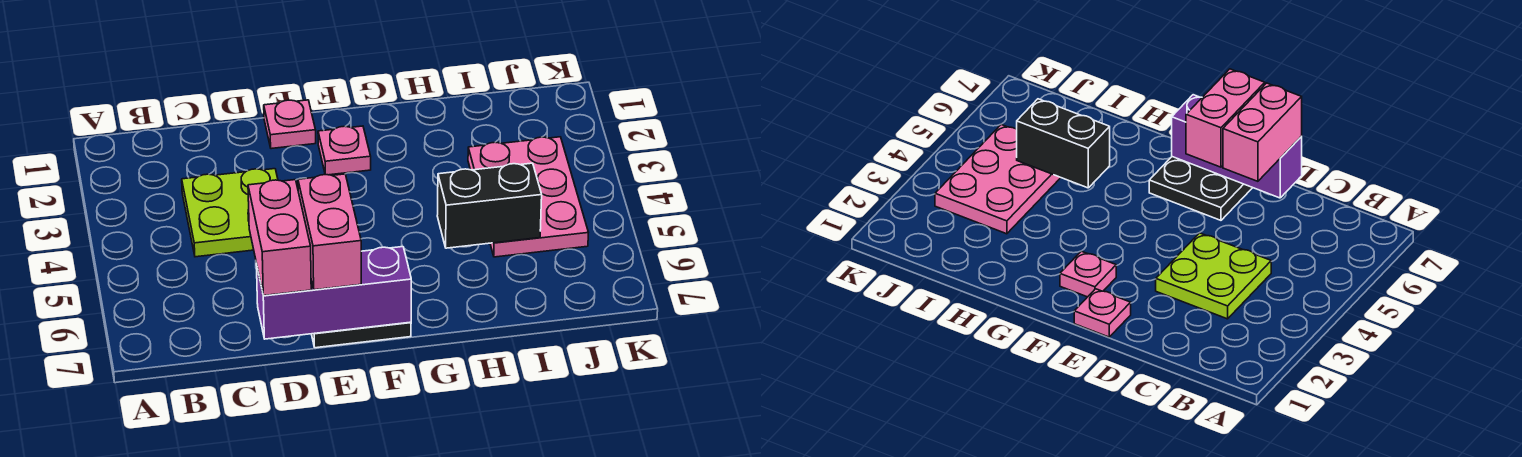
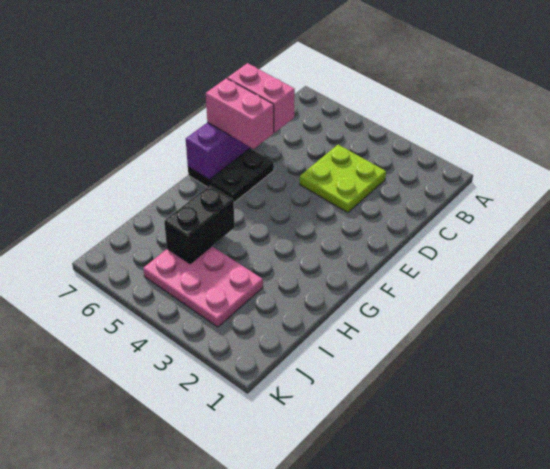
pink 1x1 plate [264,100,316,149] -> none
pink 1x1 plate [318,126,371,175] -> none

